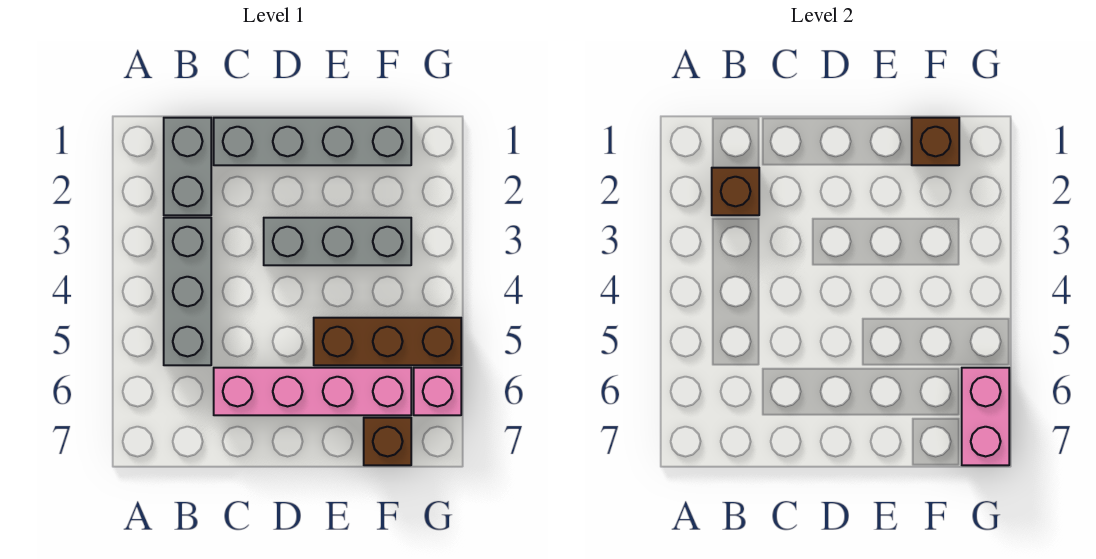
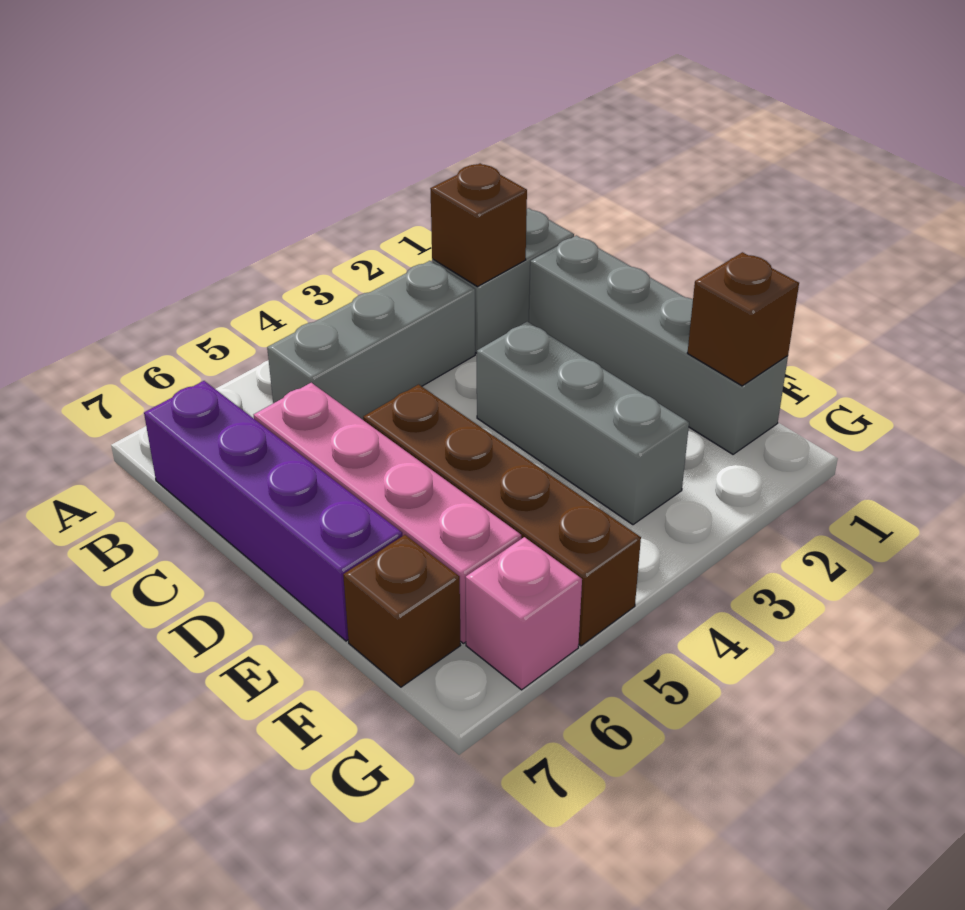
none -> purple 1x4 brick [144,381,402,641]
brown 1x3 brick [314,318,461,365] -> brown 1x4 brick [363,385,641,646]
pink 1x2 brick [962,368,1009,465] -> none

